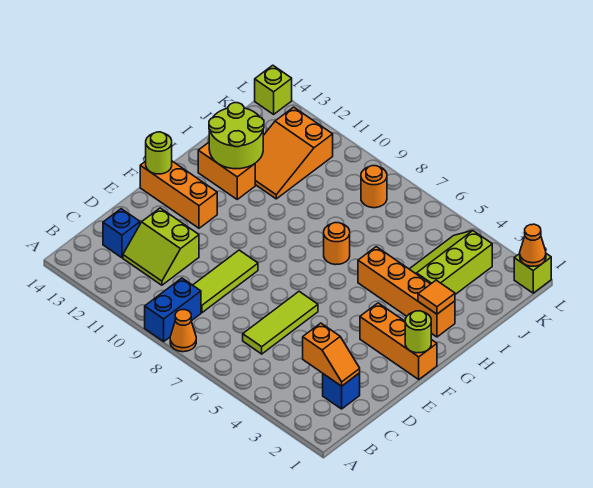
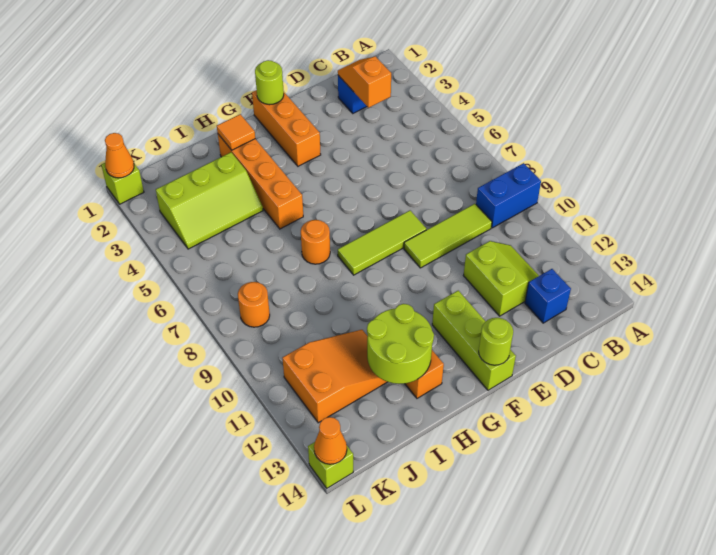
orange 1x1 cone [170,310,196,352] -> orange 1x1 cone moved to [314,417,347,464]
lime 1x3 tile [243,292,318,354] -> lime 1x3 tile moved to [338,211,426,275]
orange 1x3 brick [140,161,217,228] -> lime 1x3 brick [432,291,516,390]

